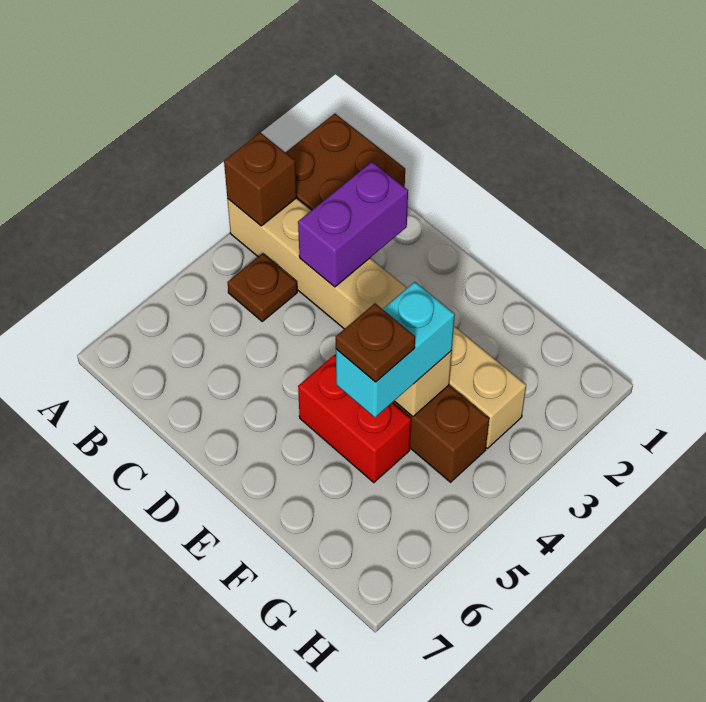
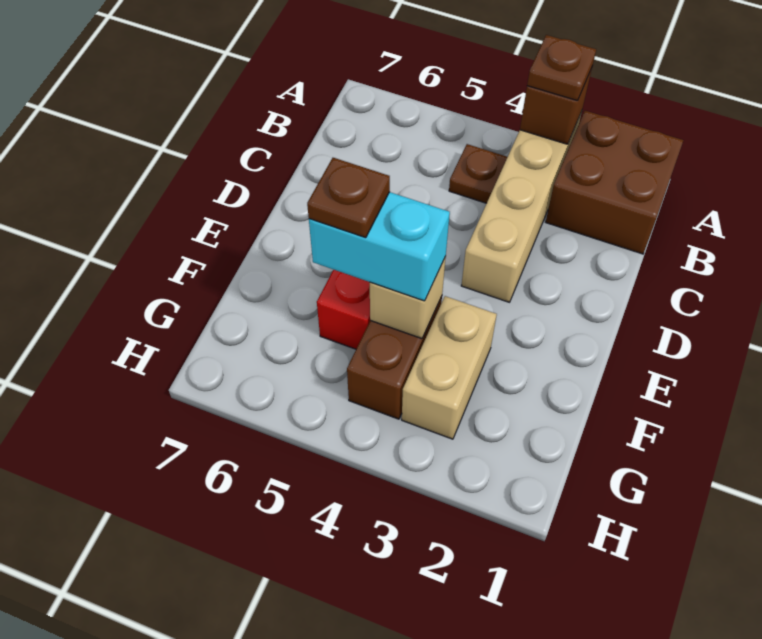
none -> brown 1x1 plate [527,35,596,101]
purple 1x2 brick [298,162,408,287] -> none

